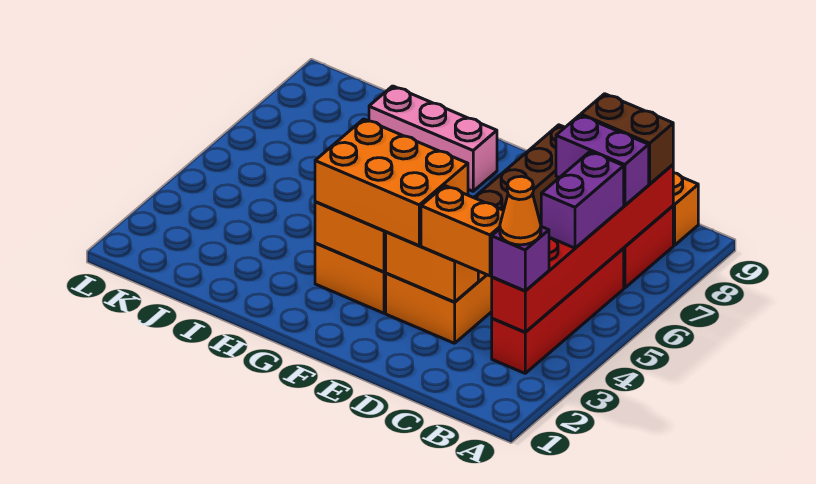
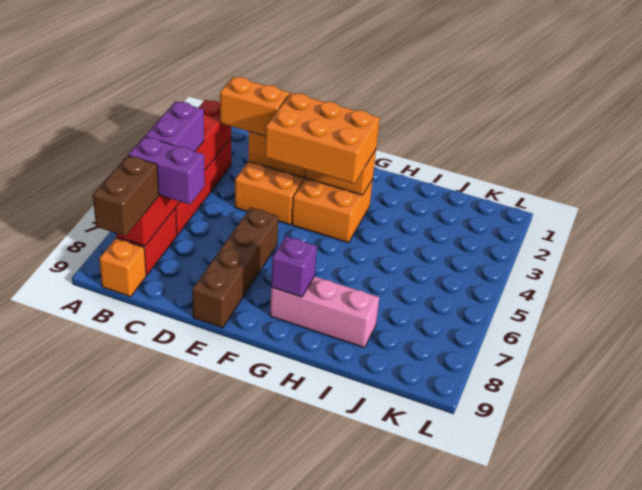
purple 1x1 brick [492,227,549,291] -> purple 1x1 brick moved to [271,236,317,297]
orange 1x1 cone [500,176,541,245] -> none
brown 1x2 brick [581,94,673,184] -> brown 1x2 brick turned to [93,155,159,236]

